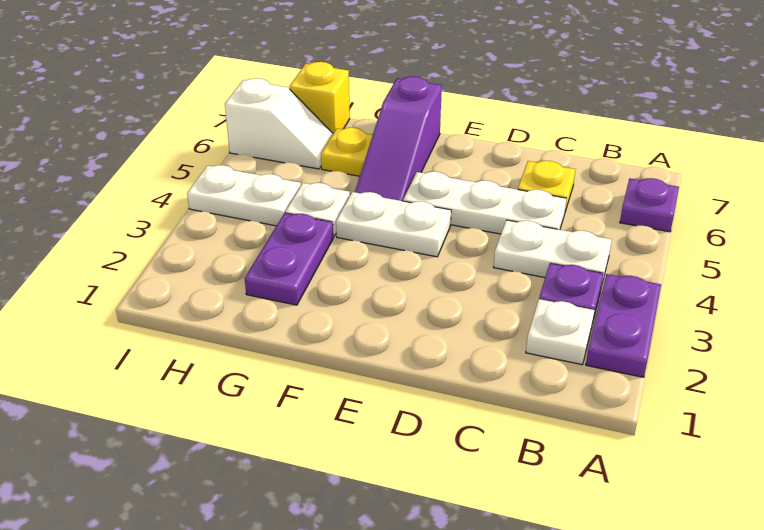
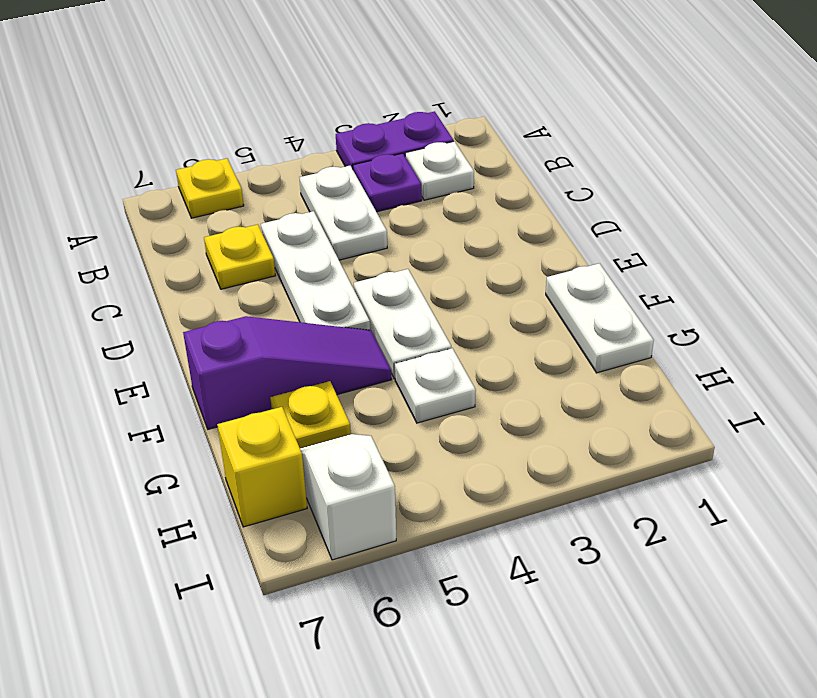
purple 1x1 plate [620,178,679,232] -> yellow 1x1 plate [176,158,244,218]
purple 1x2 plate [245,213,333,305] -> none
white 1x2 plate [187,165,301,226] -> white 1x2 plate moved to [546,263,654,373]

